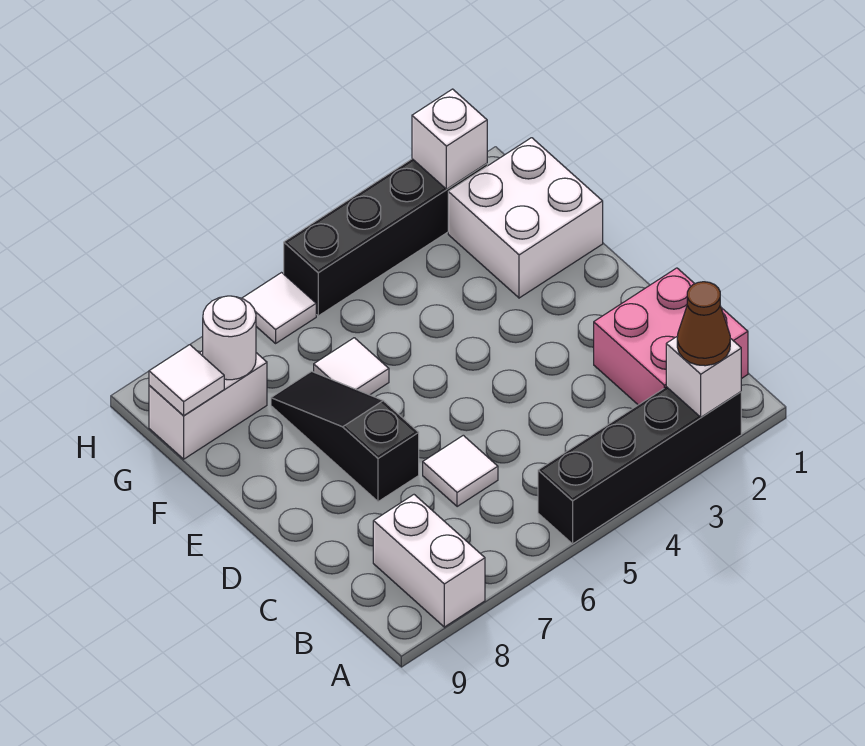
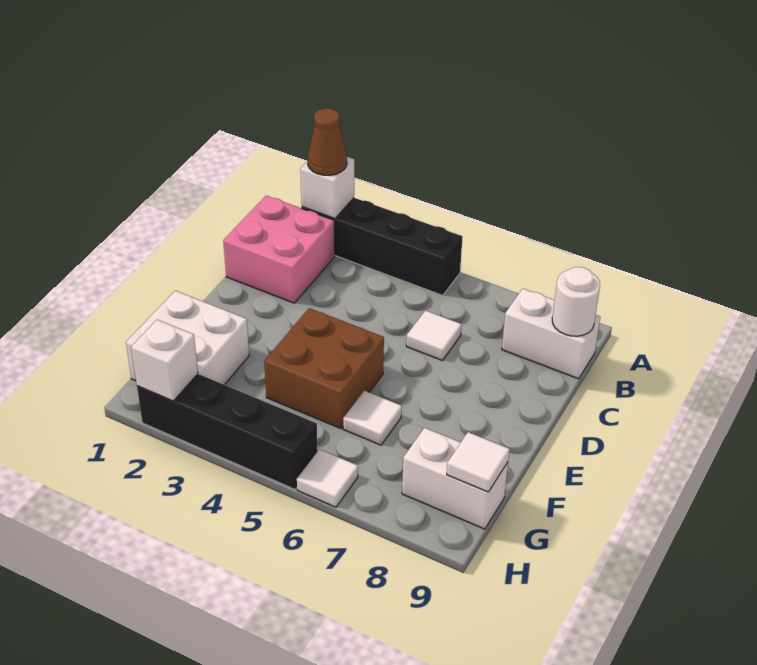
white 1x2 brick [373,495,485,627] -> white 1x2 brick turned to [502,289,600,379]
black 1x3 slope [271,371,419,502] -> none
none -> brown 2x2 brick [264,308,384,429]
white 1x1 round brick [203,296,256,380] -> white 1x1 round brick moved to [552,267,600,336]

